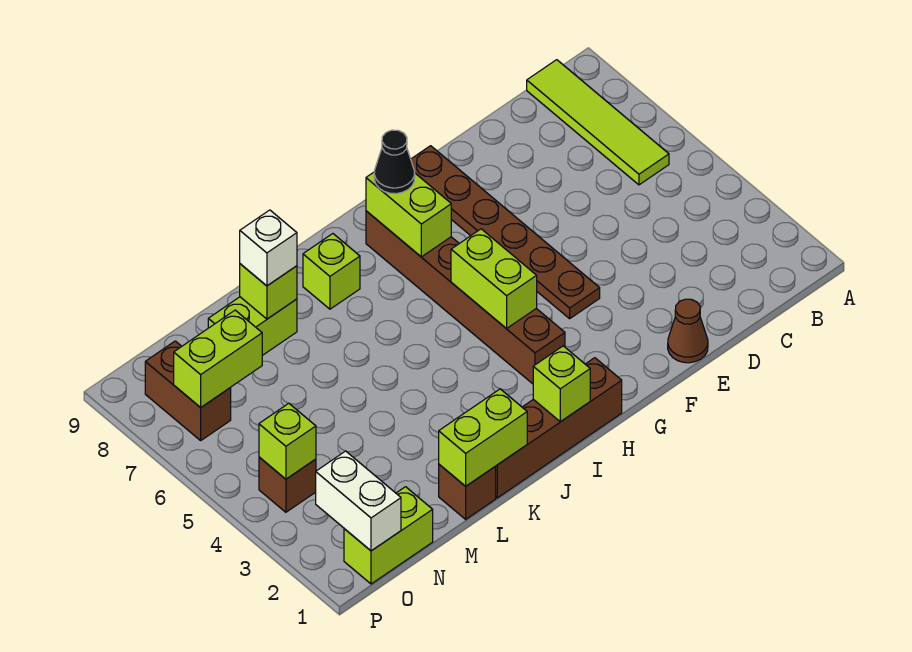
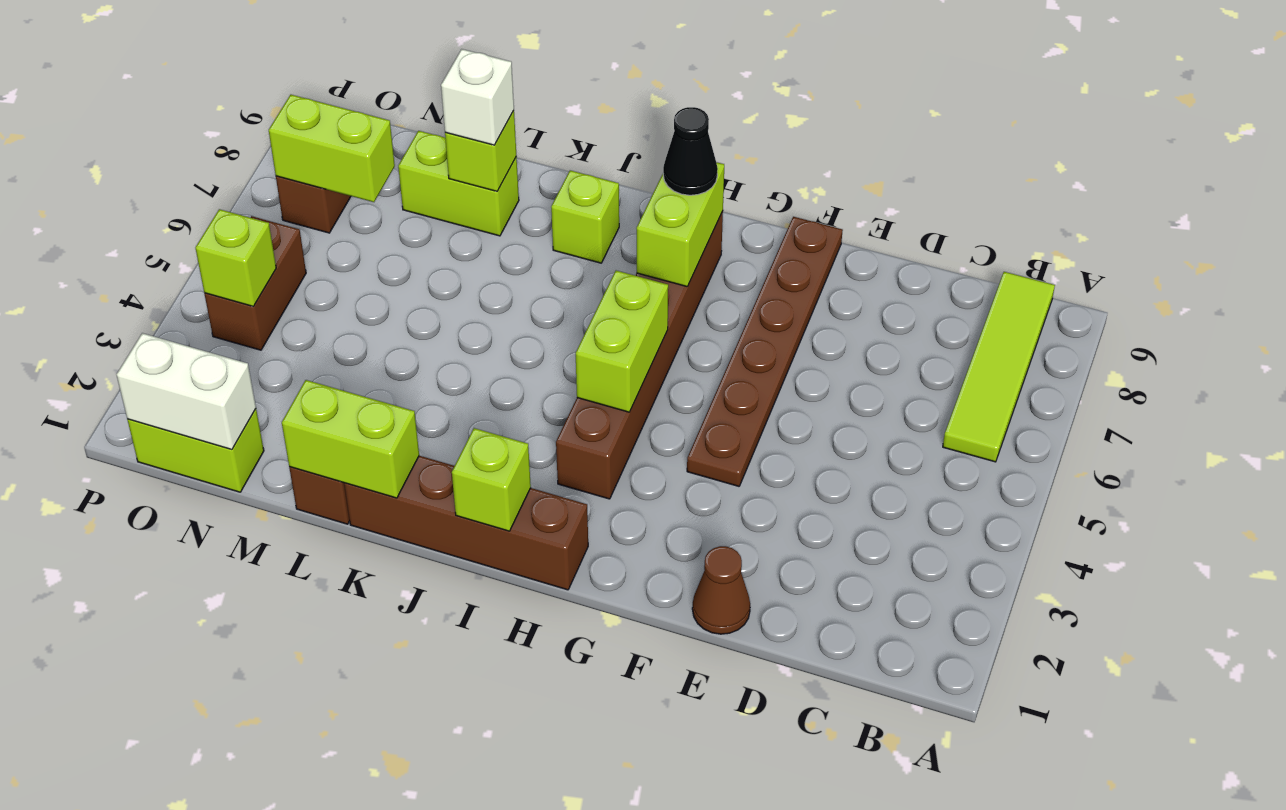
white 1x2 brick [316,451,401,551] -> white 1x2 brick turned to [116,333,256,449]
brown 1x1 brick [259,457,316,512] -> brown 1x2 brick [204,216,306,350]

